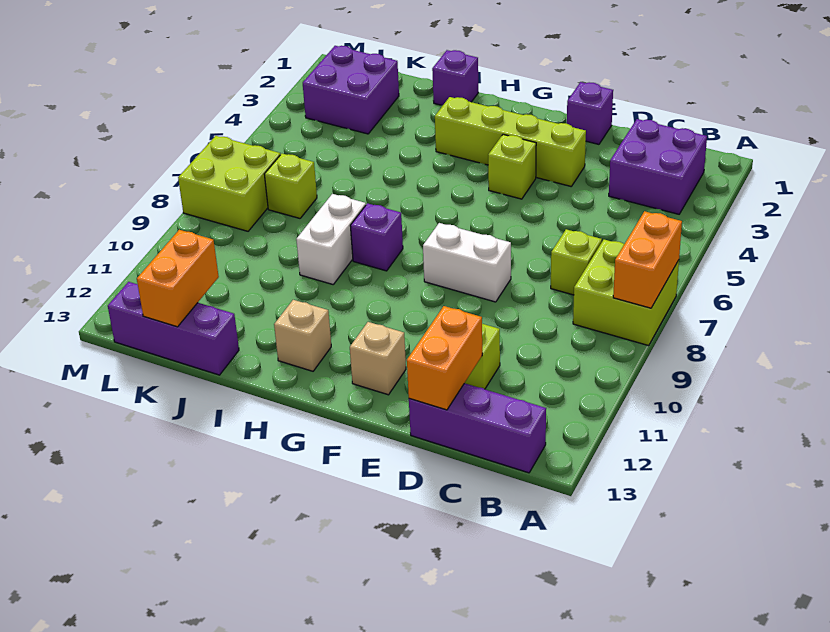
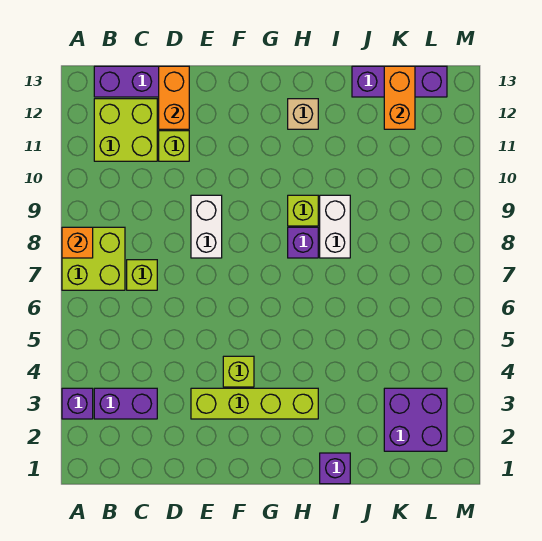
orange 1x2 brick [613,211,682,308] -> orange 1x1 brick [62,227,93,258]
purple 2x2 brick [609,119,707,214] -> purple 1x2 brick [94,388,157,419]
purple 1x1 brick [567,82,613,144] -> purple 1x1 brick moved to [62,388,93,419]
white 1x2 brick [423,223,511,302] -> white 1x2 brick turned to [191,195,222,258]
tan 1x1 brick [350,322,406,395] -> none
lime 1x1 brick [264,154,317,218] -> lime 1x1 brick moved to [288,195,318,226]
lime 2x2 brick [178,136,280,231] -> lime 2x2 brick moved to [94,99,157,161]

